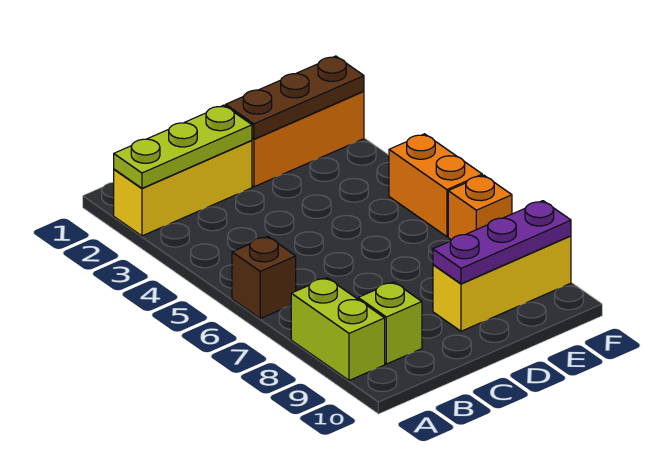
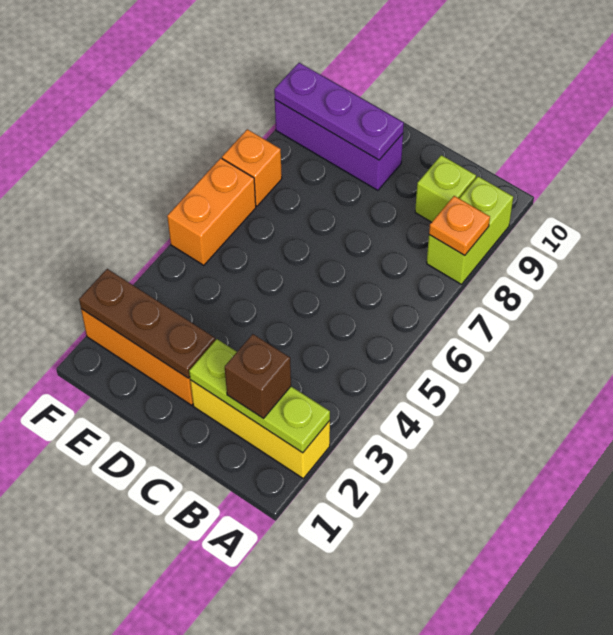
brown 1x1 brick [232,236,296,318] -> brown 1x1 brick moved to [225,334,291,419]
none -> orange 1x1 plate [429,196,490,256]
yellow 1x3 brick [433,236,571,331] -> purple 1x3 brick [275,100,403,190]

